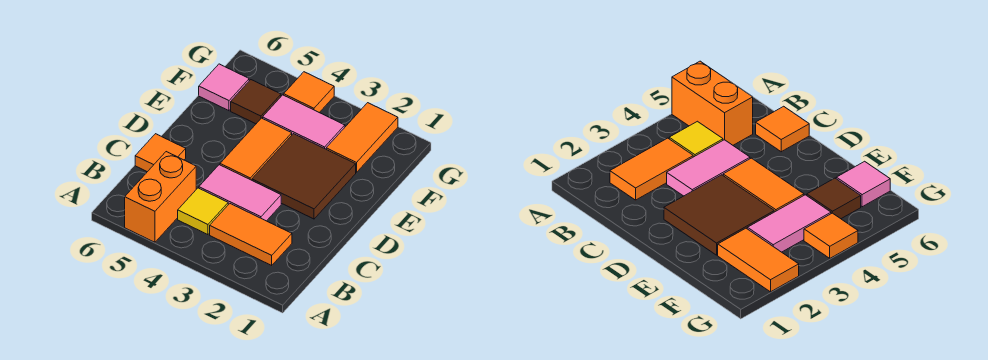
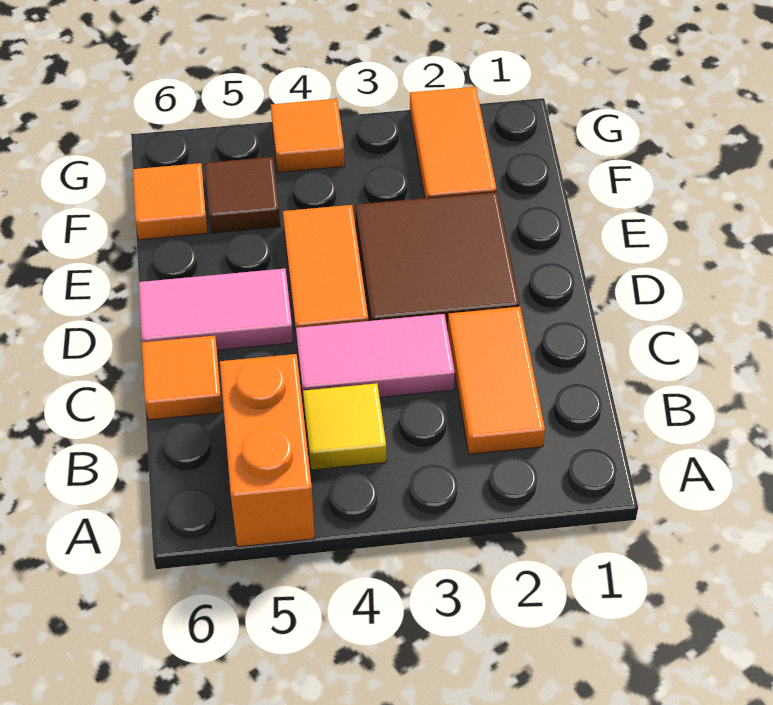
orange 1x2 tile [210,204,292,265] -> orange 1x2 tile turned to [447,307,545,454]
pink 1x2 tile [263,95,345,149] -> pink 1x2 tile moved to [139,269,293,350]
pink 1x1 tile [199,64,249,111] -> orange 1x1 tile [133,163,208,240]

